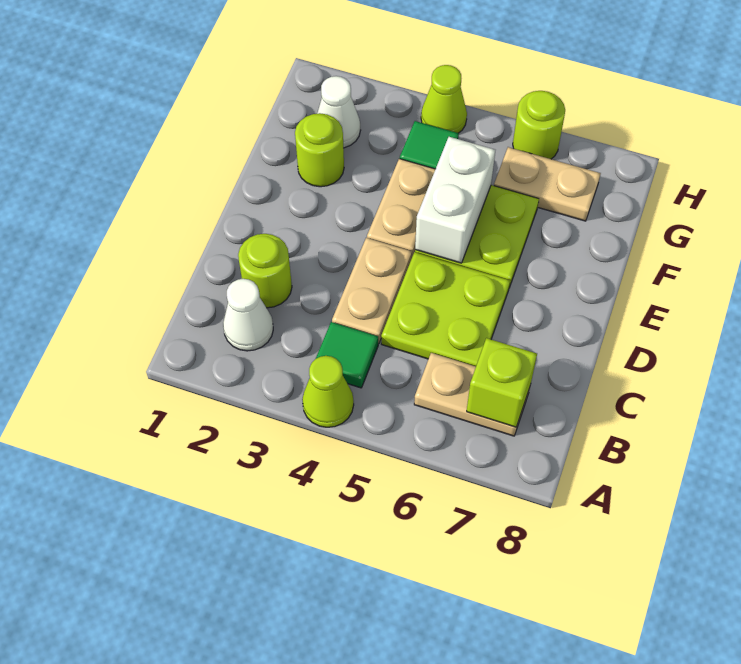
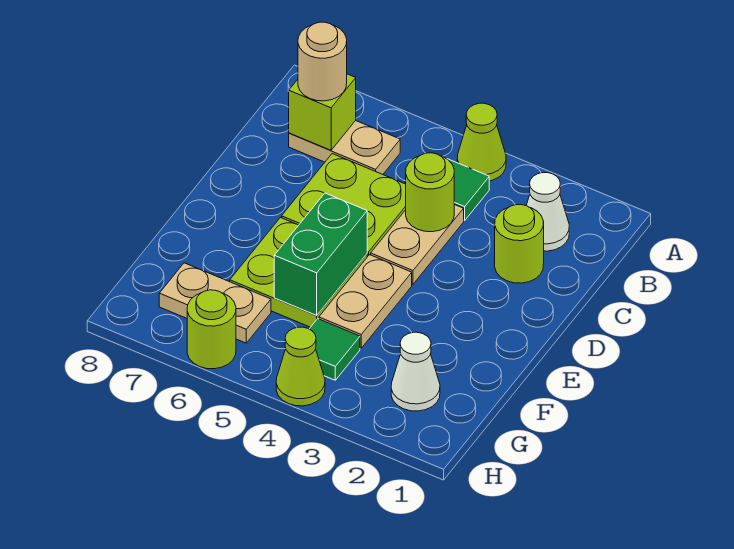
none -> tan 1x1 round brick [298,22,347,101]
white 1x2 brick [415,137,495,263] -> green 1x2 brick [274,193,367,316]
lime 1x1 round brick [295,113,344,187] -> lime 1x1 round brick moved to [406,153,454,232]

